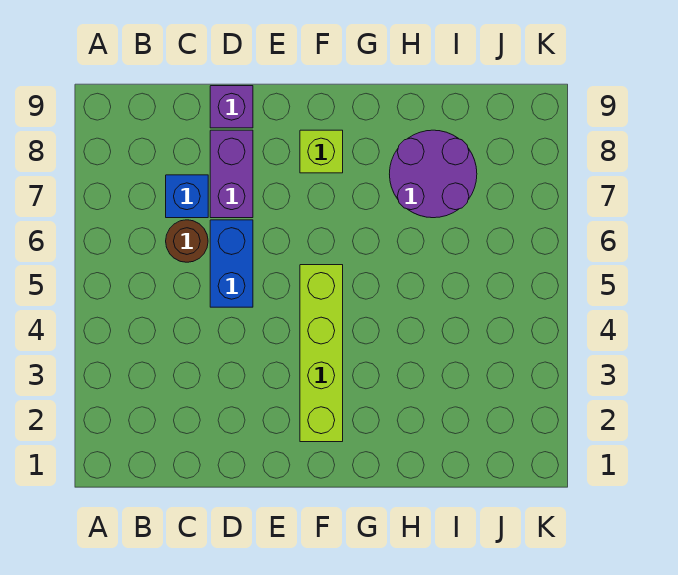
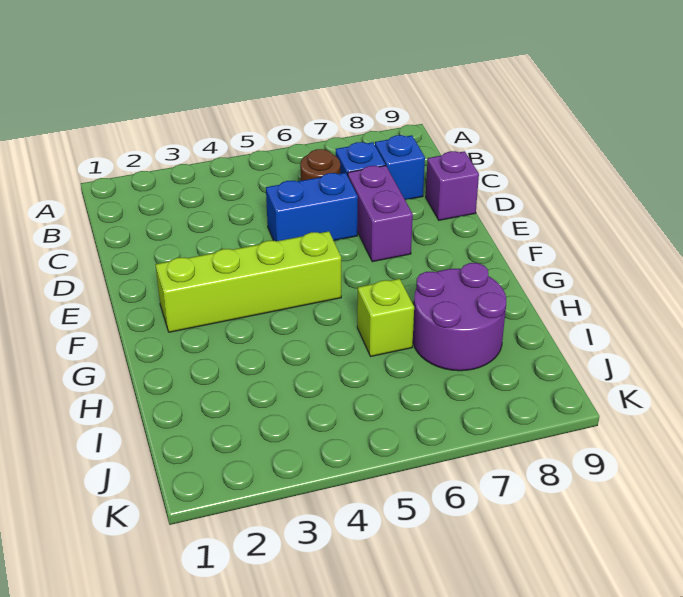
none -> blue 1x1 brick [375,135,425,200]
purple 1x2 brick [210,130,253,218] -> purple 1x2 brick turned to [348,166,413,262]
lime 1x1 brick [300,130,343,173] -> lime 1x1 brick moved to [357,279,414,356]

